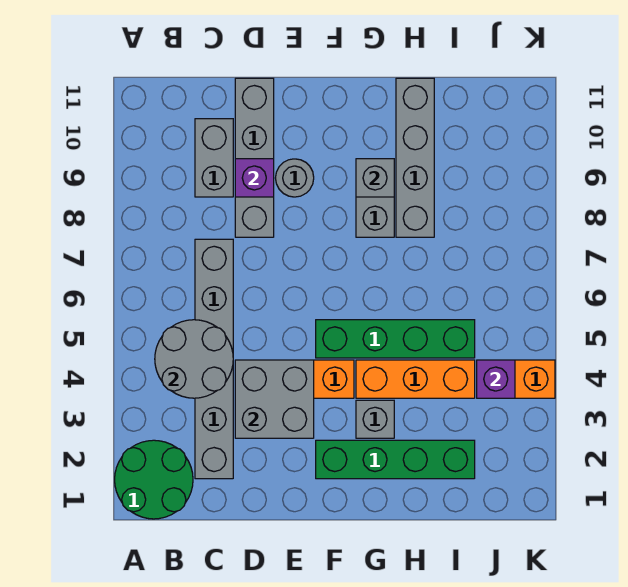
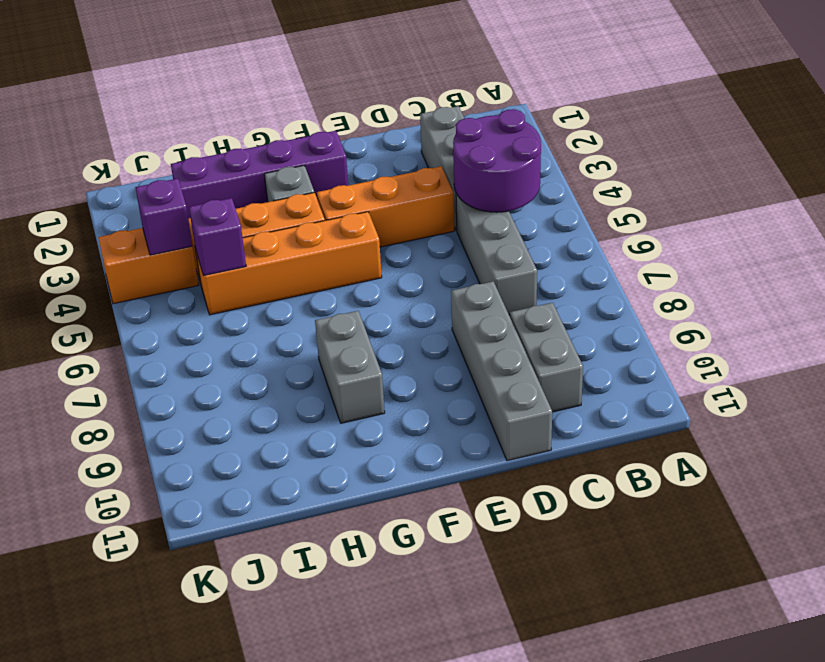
green 2x2 round brick [115,440,193,519] -> none
grey 2x2 round brick [155,320,233,398] -> purple 2x2 round brick [453,109,541,212]
grey 2x2 brick [235,360,314,438] -> none
purple 1x1 brick [235,159,274,197] -> purple 1x1 brick moved to [189,198,246,276]
grey 1x1 round brick [276,159,314,197] -> none
green 1x4 brick [316,440,475,479] -> purple 1x4 brick [171,131,348,218]
green 1x4 brick [316,320,475,358] -> orange 1x4 brick [195,212,382,315]
grey 1x1 brick [356,159,394,197] -> none
grey 1x4 brick [396,78,434,237] -> none

